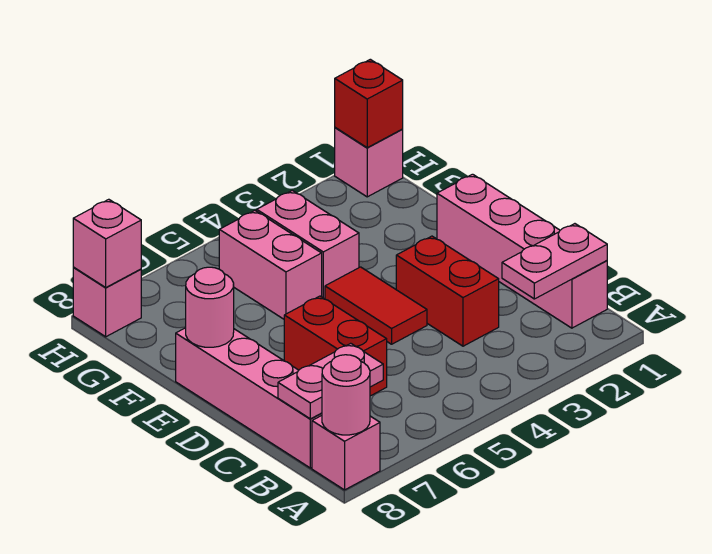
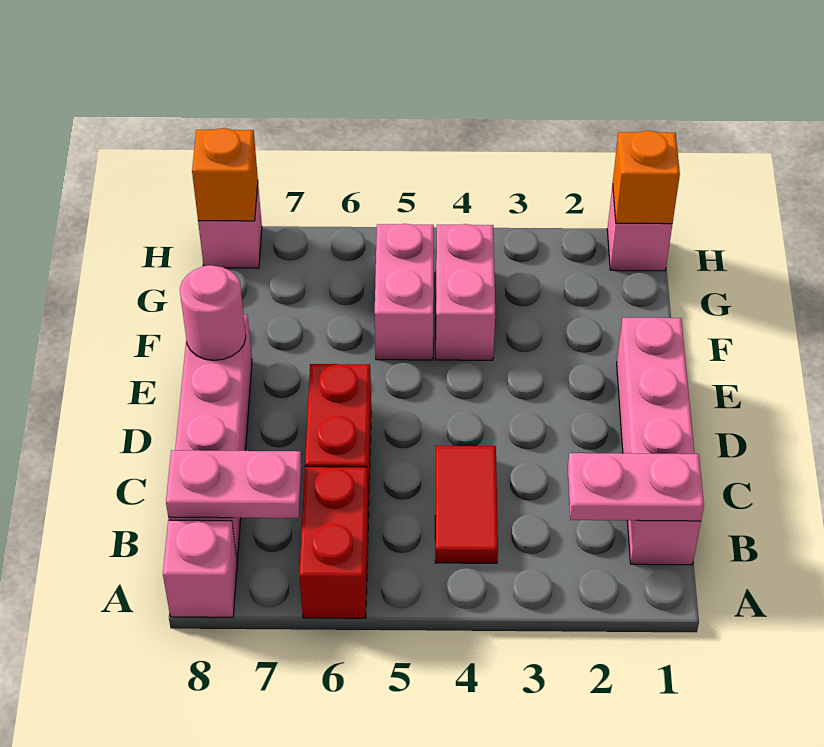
pink 1x1 round brick [322,355,370,435] -> none
red 1x2 brick [396,236,499,346] -> red 1x2 brick moved to [299,467,369,618]
red 1x2 tile [325,267,427,344] -> red 1x2 tile moved to [435,446,498,563]
red 1x1 brick [335,59,403,148] -> orange 1x1 brick [613,131,680,224]
pink 1x1 brick [73,199,141,287] -> orange 1x1 brick [192,128,258,221]

